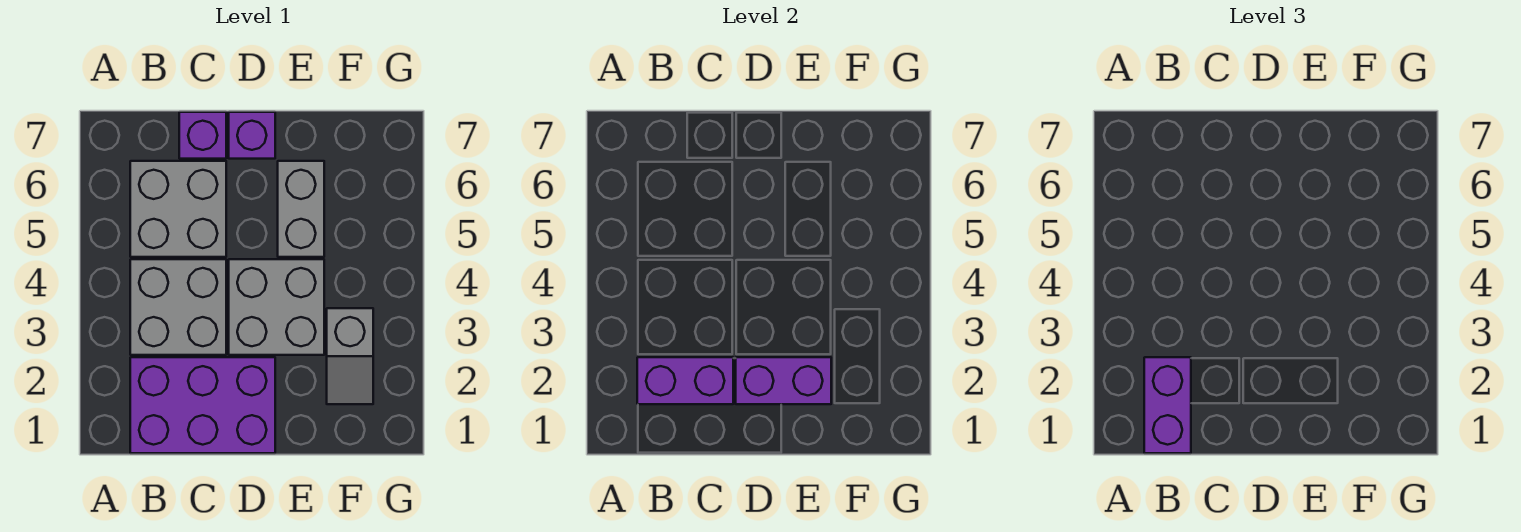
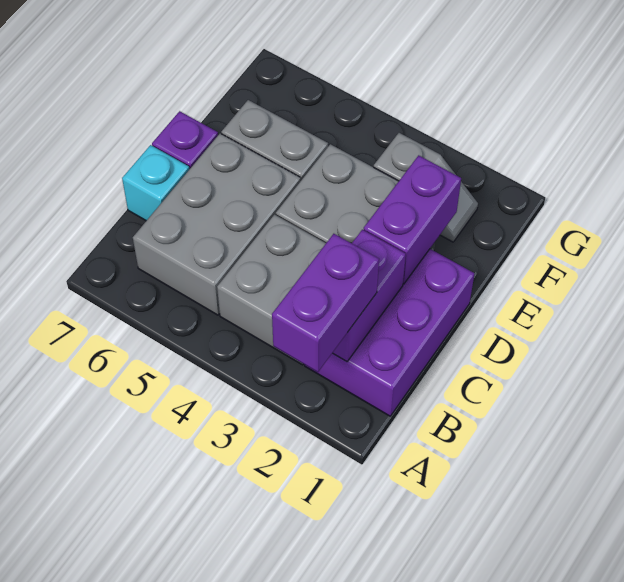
purple 1x2 brick [1144,357,1191,453] -> purple 1x2 brick turned to [272,234,379,372]
grey 2x2 brick [130,161,226,257] -> grey 2x3 brick [133,134,301,315]
purple 1x1 brick [179,112,226,159] -> cyan 1x1 brick [122,145,189,221]

